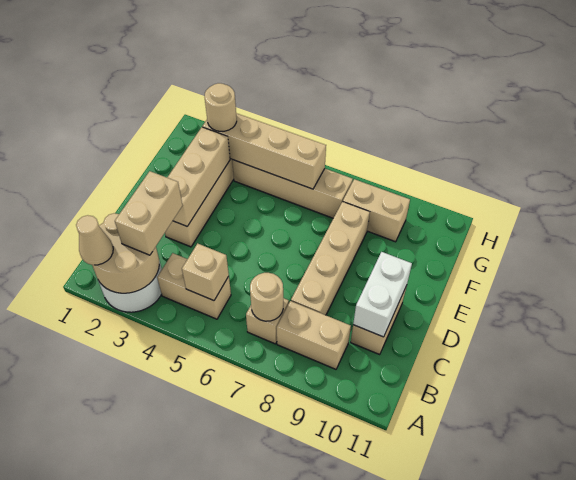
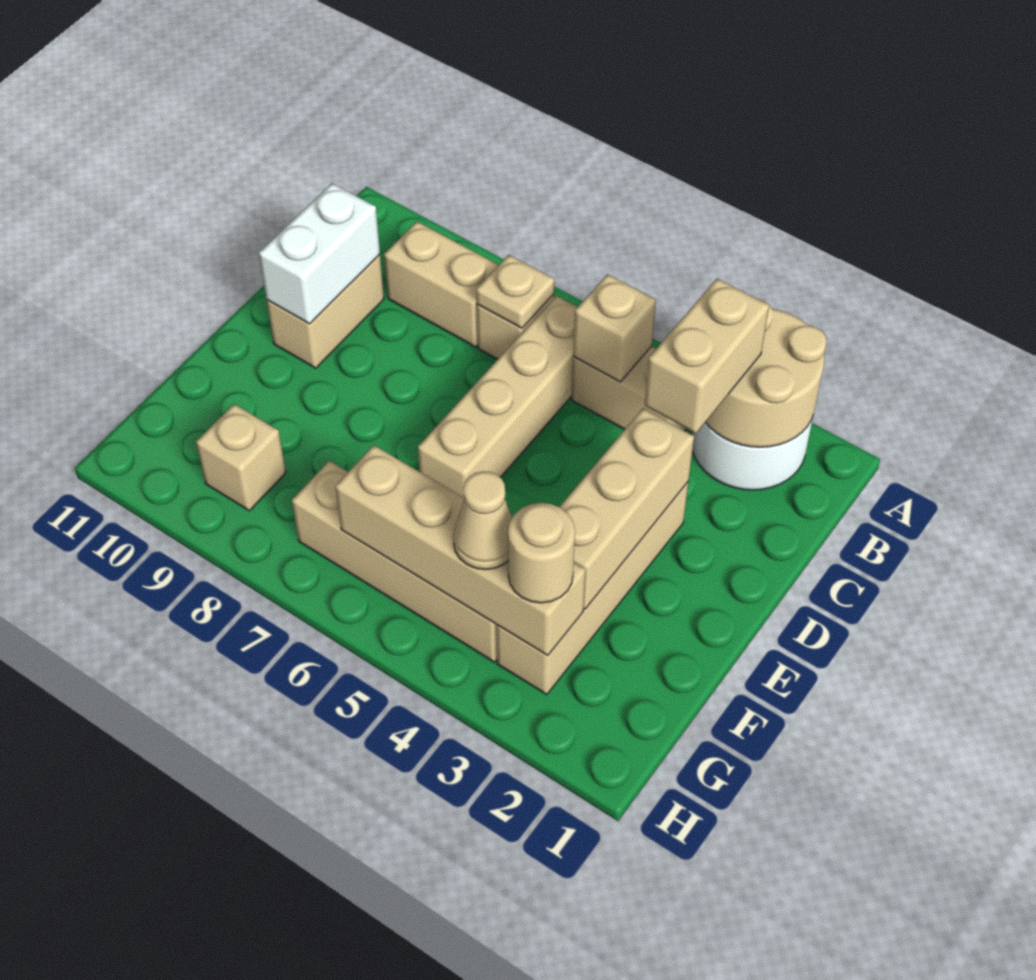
tan 1x1 cone [76,215,113,265] -> tan 1x1 cone moved to [453,471,512,570]
tan 1x1 round brick [250,273,283,321] -> tan 1x1 plate [476,255,554,328]
tan 1x4 brick [291,202,370,315] -> tan 1x4 brick moved to [418,296,577,498]
tan 1x2 brick [343,179,410,242] -> tan 1x1 brick [196,404,286,511]

